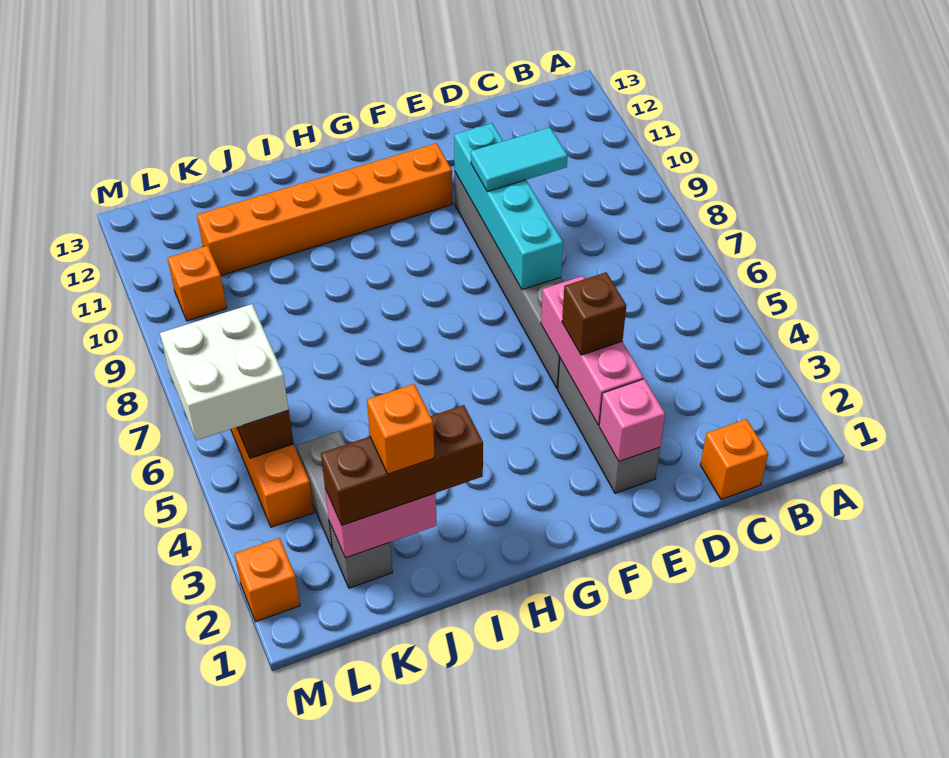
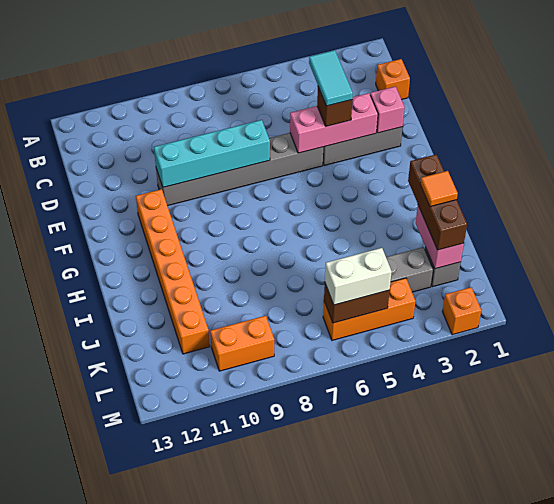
cyan 1x2 tile [471,127,568,192] -> cyan 1x2 tile moved to [309,50,353,106]
orange 1x1 brick [367,384,434,474] -> orange 1x1 tile [420,171,458,207]
white 2x2 brick [160,304,289,440] -> white 1x2 brick [325,248,392,305]
orange 1x1 brick [168,246,226,321] -> orange 1x2 brick [210,316,274,371]

